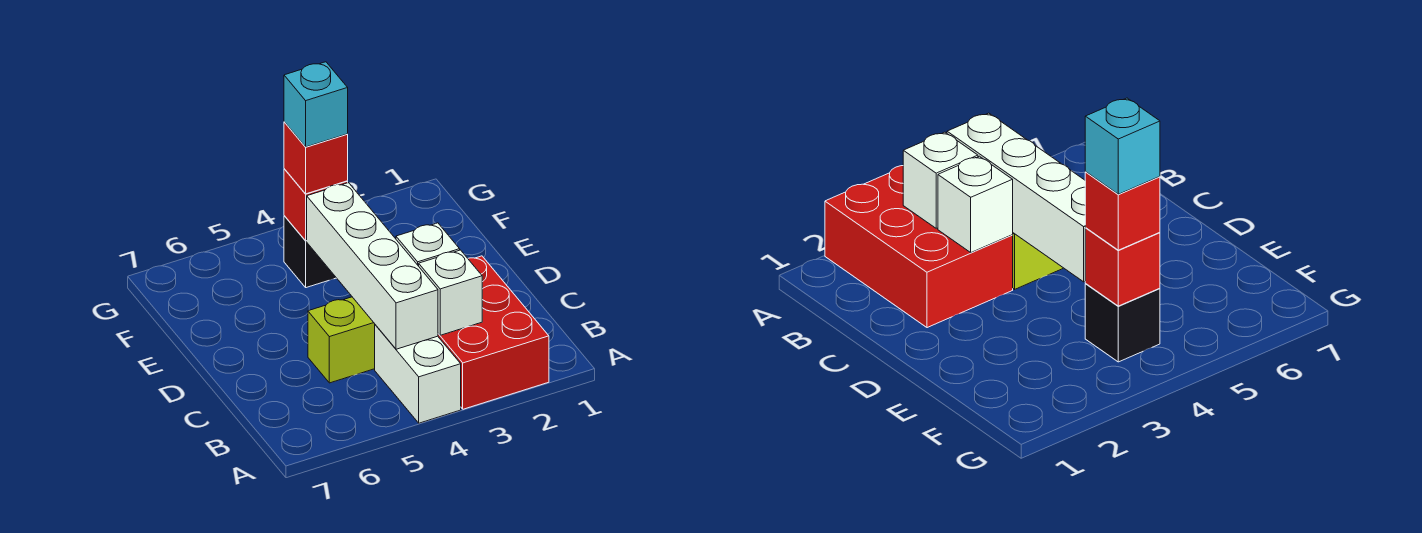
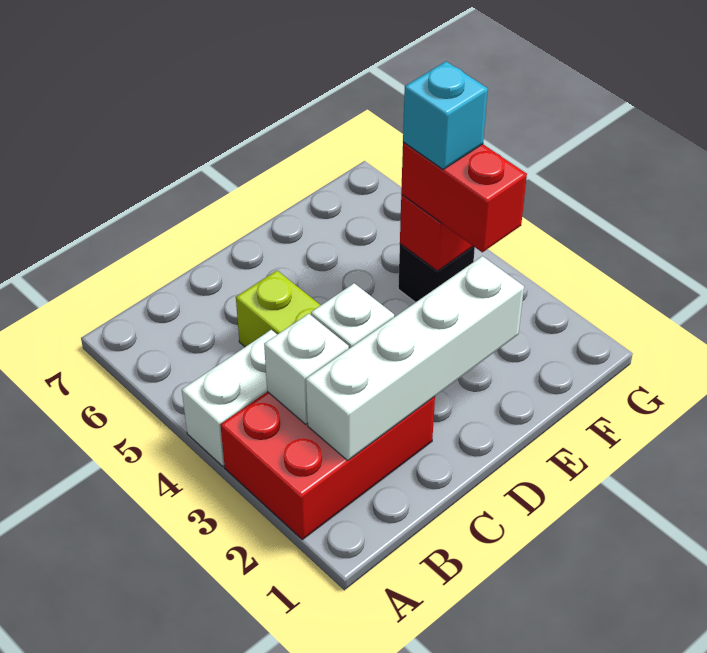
white 1x4 brick [307,183,438,349] -> white 1x4 brick moved to [306,256,524,460]
red 1x1 brick [284,122,348,194] -> red 1x2 brick [401,142,527,252]

